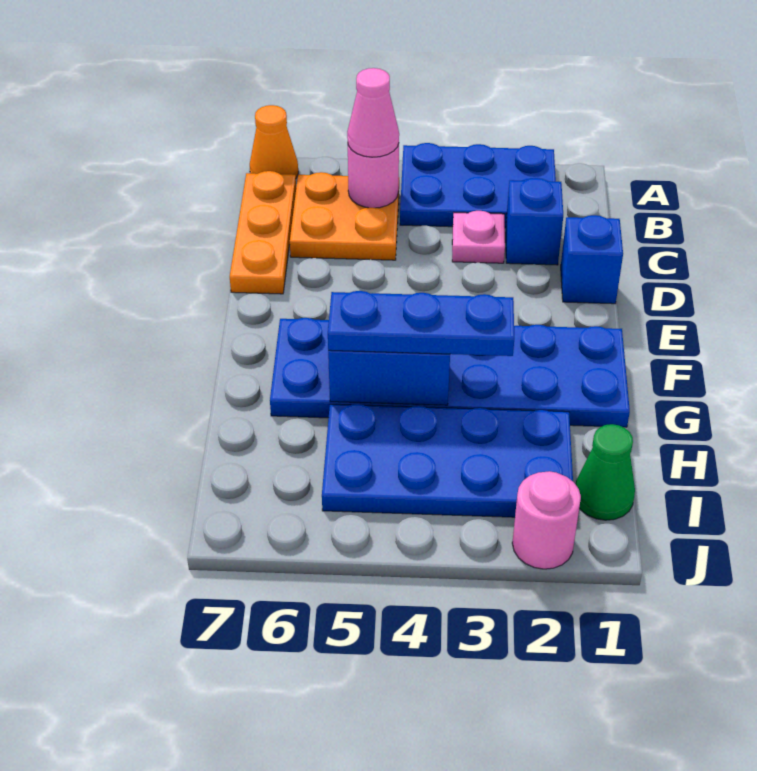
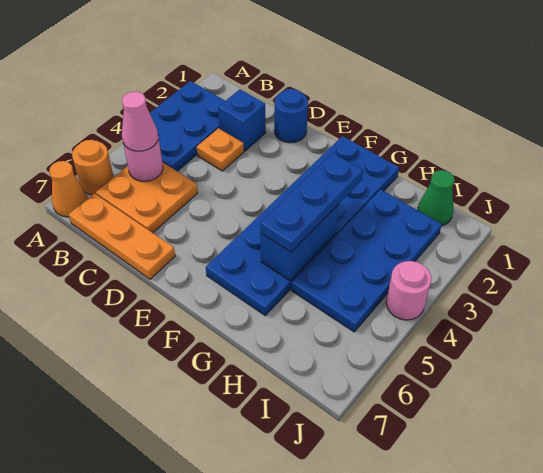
none -> orange 1x1 round brick [72,140,114,195]
pink 1x1 plate [452,211,505,263] -> orange 1x1 plate [197,128,244,171]
blue 1x1 brick [561,215,623,304] -> blue 1x1 round brick [274,89,308,143]
pink 1x1 round brick [512,471,581,569] -> pink 1x1 round brick moved to [386,261,431,320]

